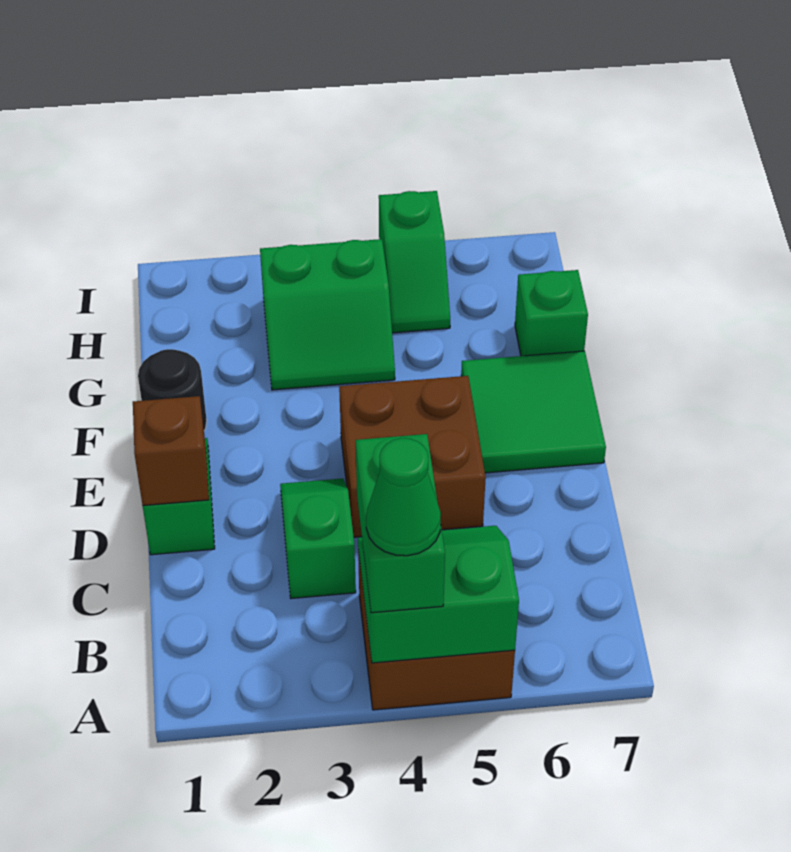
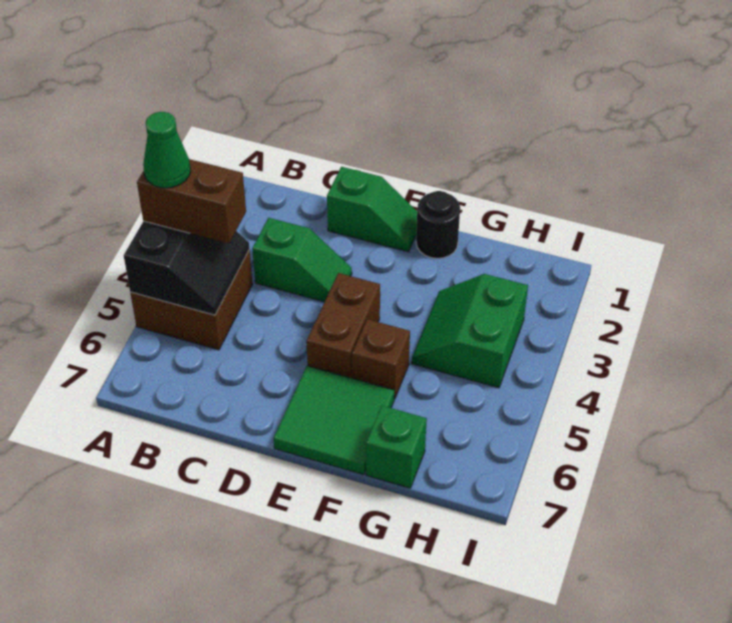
green 2x2 slope [358,526,519,663] -> black 2x2 slope [124,221,249,315]
green 1x2 brick [356,434,445,613] -> brown 1x2 brick [137,159,246,244]
brown 1x1 brick [133,396,209,506] -> brown 1x1 brick moved to [352,319,410,399]
brown 2x2 brick [339,376,486,537] -> brown 1x2 brick [307,273,380,378]
green 1x2 slope [379,191,450,333] -> none

